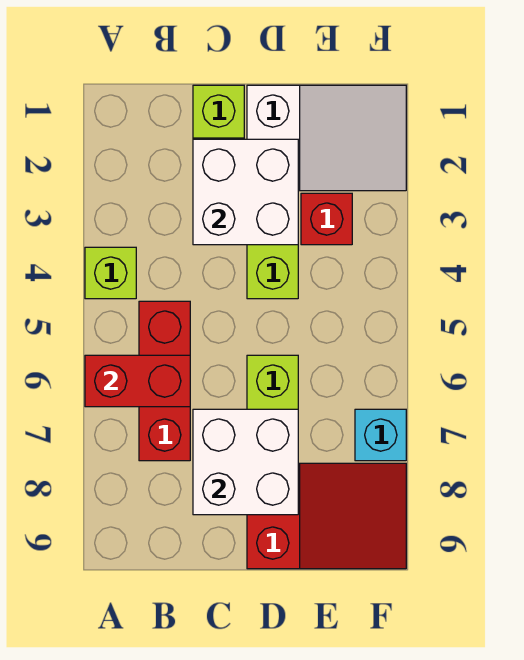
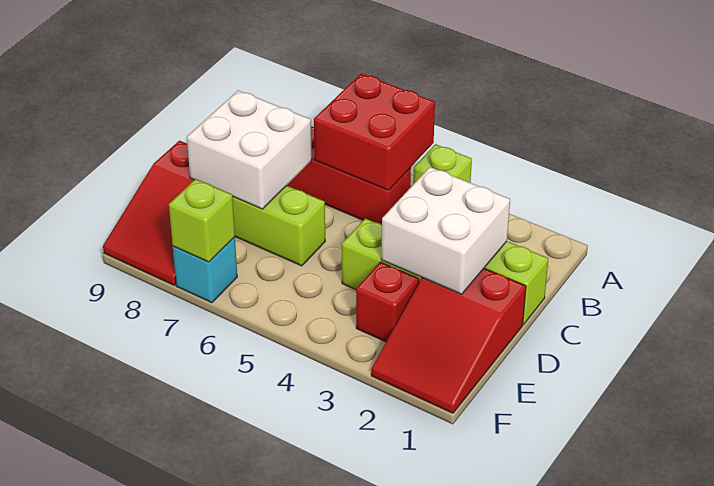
red 1x2 brick [85,355,190,407] -> red 2x2 brick [314,74,435,190]
white 2x3 slope [247,85,406,191] -> red 2x3 slope [371,268,526,413]
none -> lime 1x1 brick [169,179,235,262]

